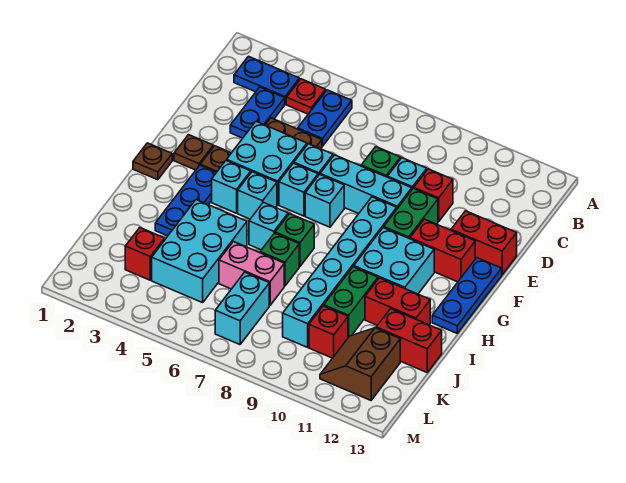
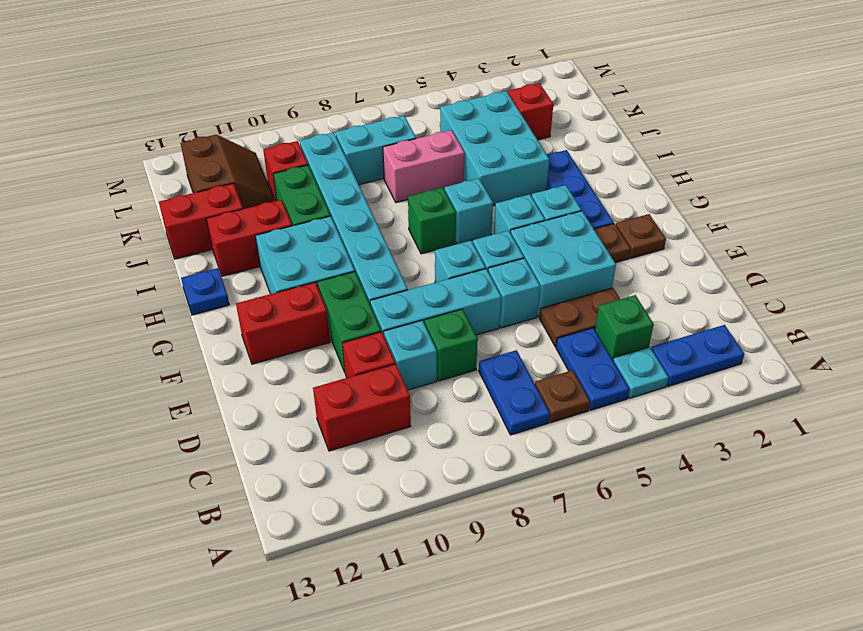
red 1x1 plate [286,79,326,114] -> cyan 1x1 plate [613,347,669,398]
blue 1x2 plate [230,87,285,138] -> blue 1x2 plate moved to [479,350,550,435]
red 1x2 brick [451,211,517,275] -> red 1x2 brick moved to [313,364,411,451]
blue 1x3 plate [432,258,502,333] -> blue 1x1 plate [181,268,229,315]
brown 1x1 plate [133,143,172,180] -> brown 1x1 plate moved to [535,370,590,422]
green 1x1 brick [260,233,299,286] -> green 1x1 brick moved to [595,295,654,360]
cyan 1x2 brick [215,272,269,345] -> cyan 1x2 brick turned to [336,116,416,185]

